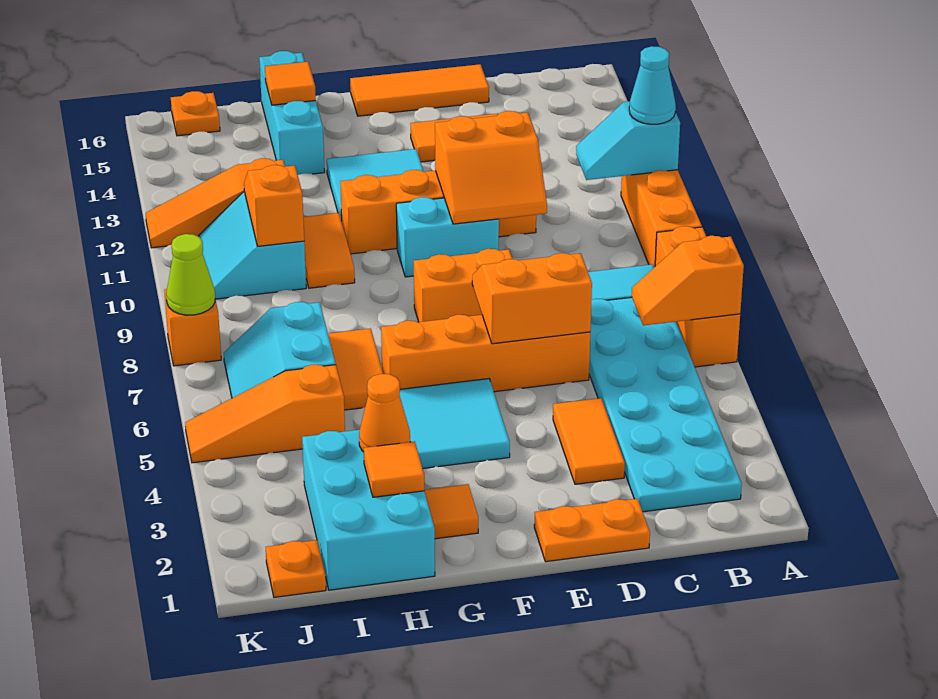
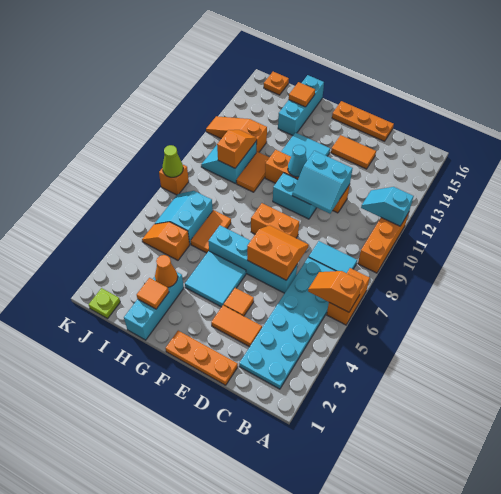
orange 1x3 brick [655,226,740,367] -> orange 1x2 brick [327,268,370,325]
cyan 1x1 cone [629,46,676,124] -> cyan 1x1 cone moved to [288,145,307,177]
orange 1x2 plate [534,499,650,562] -> orange 1x3 plate [165,331,238,385]
orange 1x2 tile [553,398,625,484] -> orange 1x2 tile turned to [211,305,262,347]
orange 1x4 brick [381,315,590,392] -> cyan 1x4 brick [208,225,297,293]
orange 2x2 slope [435,111,547,224] -> cyan 2x2 slope [292,151,353,214]
orange 1x3 tile [350,64,489,116] -> orange 1x3 plate [332,101,394,141]
orange 1x1 tile [424,484,478,539] -> orange 1x1 tile moved to [224,288,254,316]
cyan 2x3 brick [302,430,435,590] -> cyan 1x3 brick [124,272,184,340]
orange 1x3 slope [185,365,345,463] -> orange 1x2 slope [142,222,190,260]
orange 1x1 plate [266,540,326,597] -> lime 1x1 plate [88,288,120,319]

